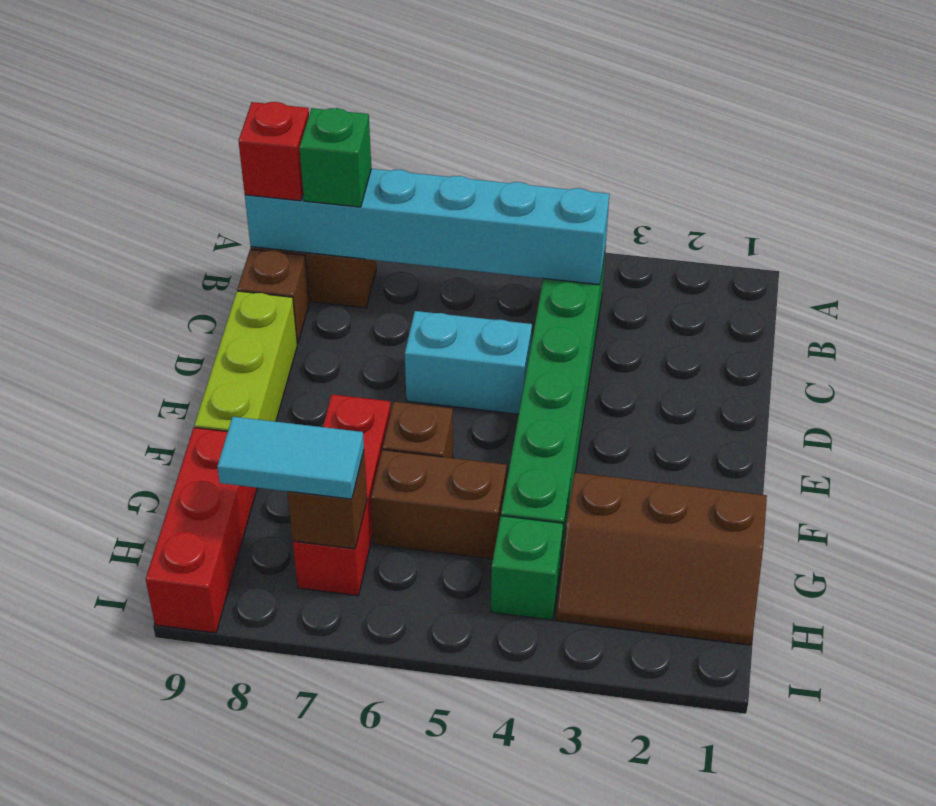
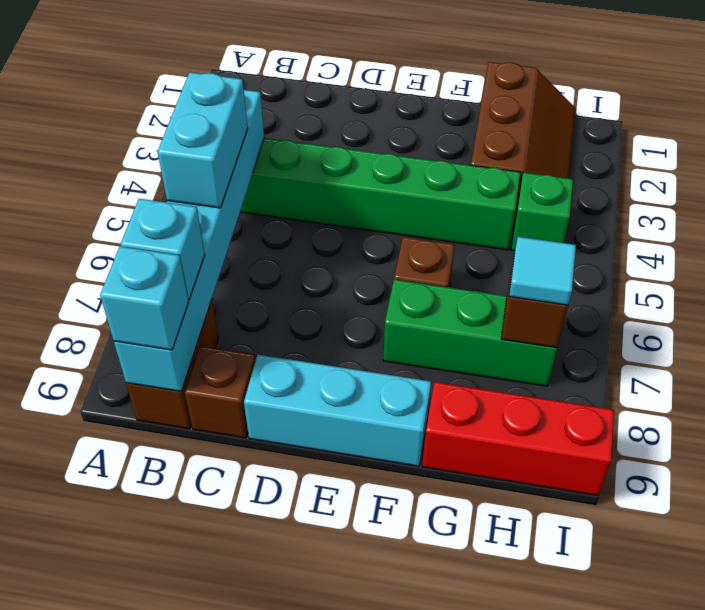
green 1x1 brick [299,108,371,207] -> cyan 1x1 brick [121,199,205,300]
red 1x1 brick [239,102,309,201] -> cyan 1x1 brick [100,247,189,350]
cyan 1x2 brick [405,311,532,414] -> cyan 1x2 brick moved to [158,72,248,208]
lime 1x3 brick [194,291,297,431] -> cyan 1x3 brick [244,355,431,466]
red 1x3 brick [293,395,391,596] -> green 1x3 brick [383,280,557,386]
brown 1x2 brick [371,450,507,559] -> none
cyan 1x2 tile [217,417,364,499] -> cyan 1x1 tile [509,237,576,305]

